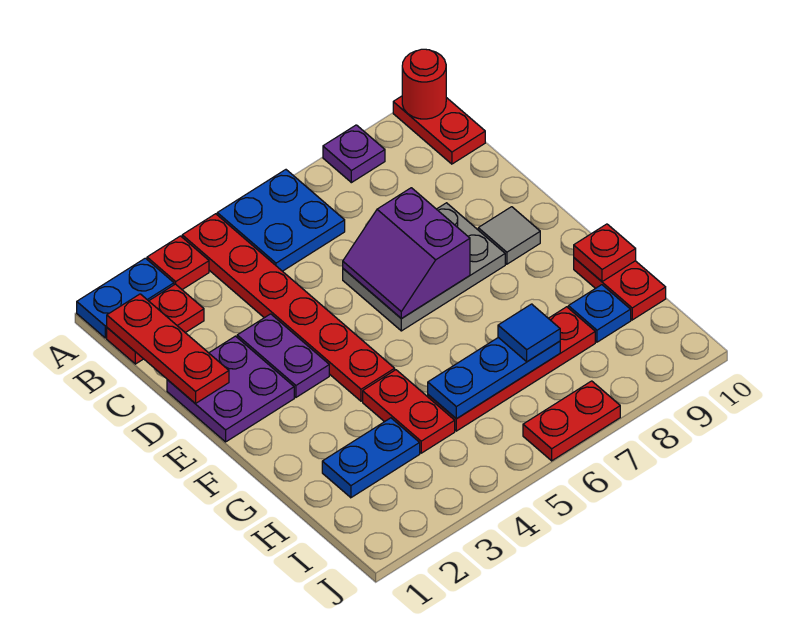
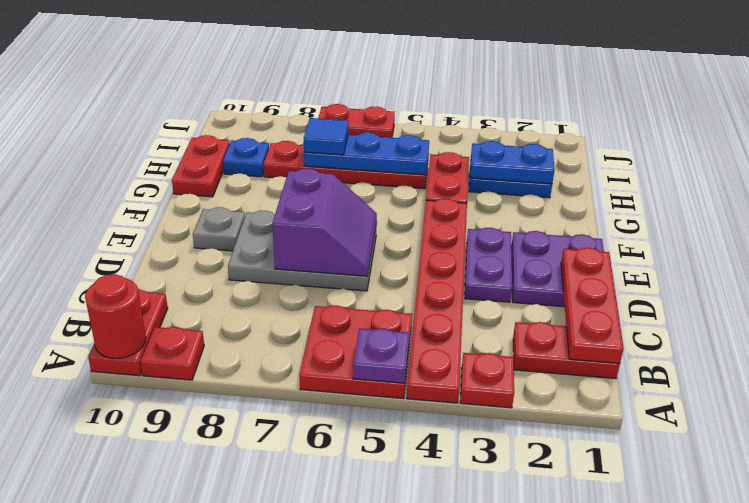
blue 1x2 plate [77,258,174,338] -> blue 1x2 plate moved to [470,141,555,184]
blue 2x2 plate [217,170,345,271] -> red 2x2 plate [299,306,412,398]
purple 1x1 plate [323,125,385,183] -> purple 1x1 plate moved to [353,329,409,383]
grey 1x1 tile [478,207,540,264] -> grey 1x1 plate [193,207,245,251]
red 1x1 plate [574,224,636,282] -> red 1x1 plate moved to [140,327,204,380]

